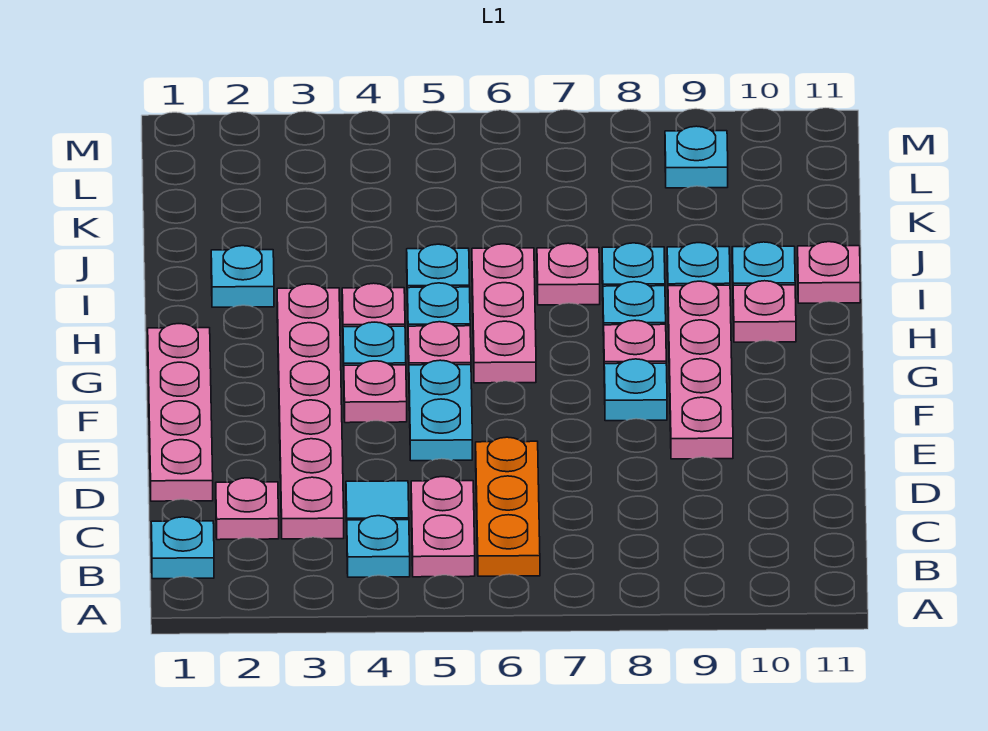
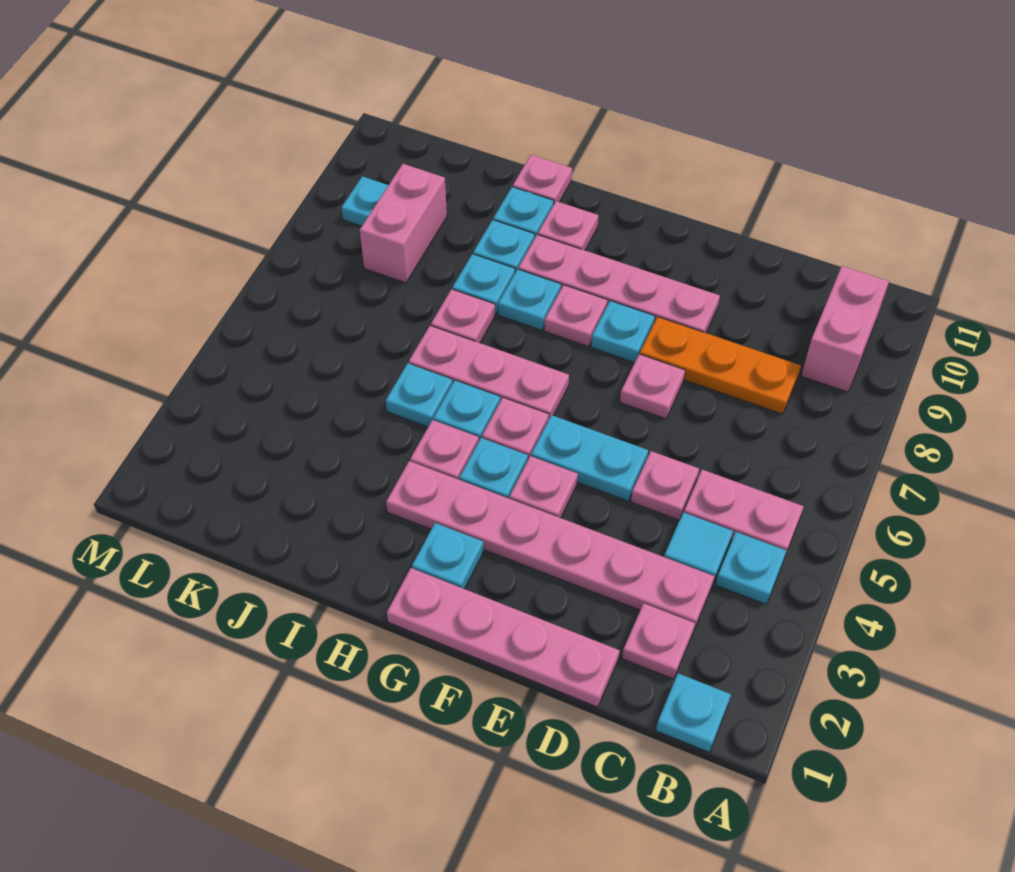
orange 1x3 plate [476,437,540,576] -> orange 1x3 plate moved to [640,317,801,414]
none -> pink 1x2 brick [801,266,889,392]
none -> pink 1x1 plate [631,451,699,520]
none -> pink 1x1 plate [620,354,685,419]
cyan 1x1 plate [211,246,274,307] -> cyan 1x1 plate moved to [412,523,484,589]
none -> pink 1x2 brick [360,164,447,283]

